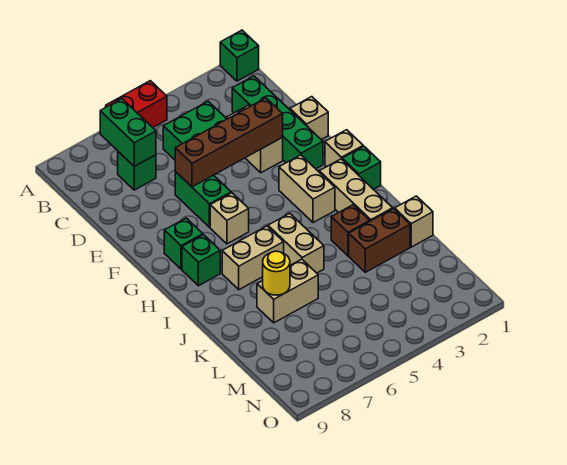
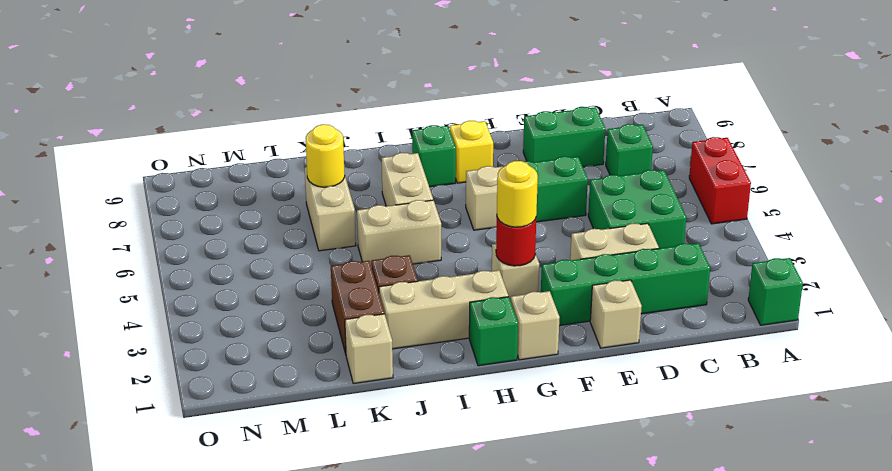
green 1x2 brick [100,99,156,166] -> green 1x2 brick moved to [523,107,605,167]
brown 1x4 brick [175,98,283,187] -> none
tan 1x2 brick [279,155,335,223] -> tan 1x1 brick [492,244,539,301]
none -> red 1x1 round brick [496,218,536,266]
none -> yellow 1x1 round brick [497,161,538,227]
green 1x1 brick [164,218,203,269] -> yellow 1x1 brick [450,121,493,183]

